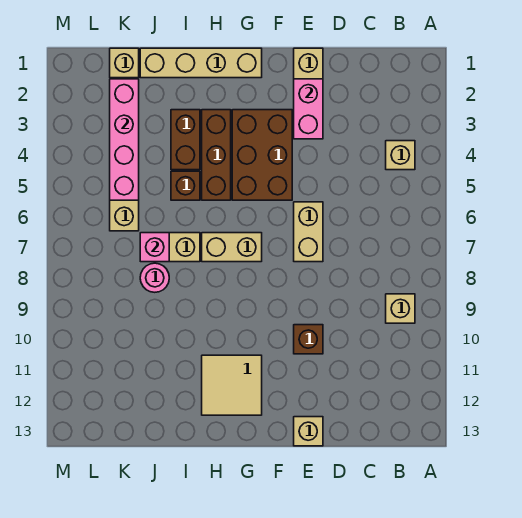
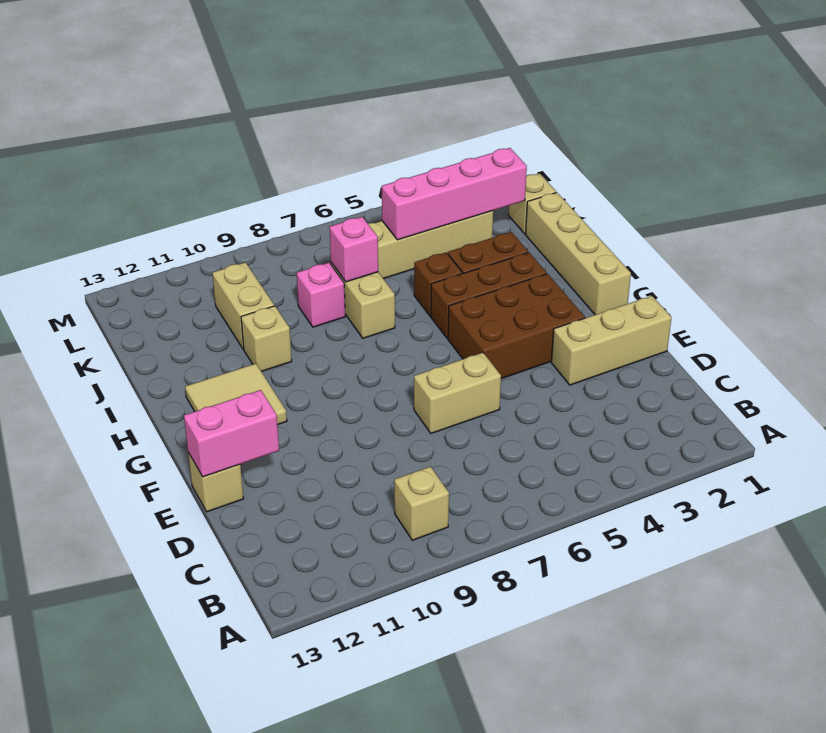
tan 1x1 brick [386,141,415,170] -> tan 1x1 brick moved to [241,306,292,372]
pink 1x2 brick [294,79,323,139] -> pink 1x2 brick moved to [184,390,279,477]
brown 1x1 brick [294,325,323,354] -> none
tan 1x2 brick [202,233,262,262] -> tan 1x2 brick moved to [212,262,274,349]
pink 1x1 round brick [140,263,169,292] -> pink 1x1 brick [297,263,345,327]

